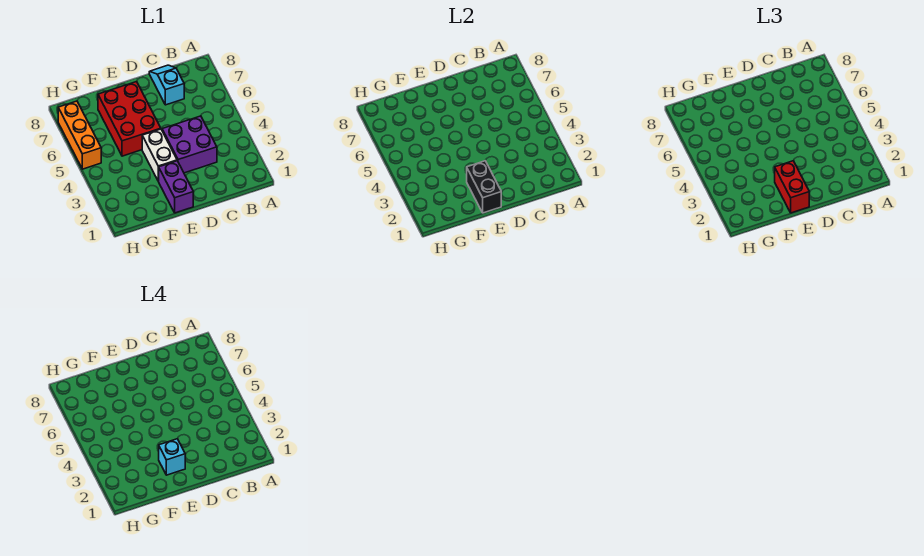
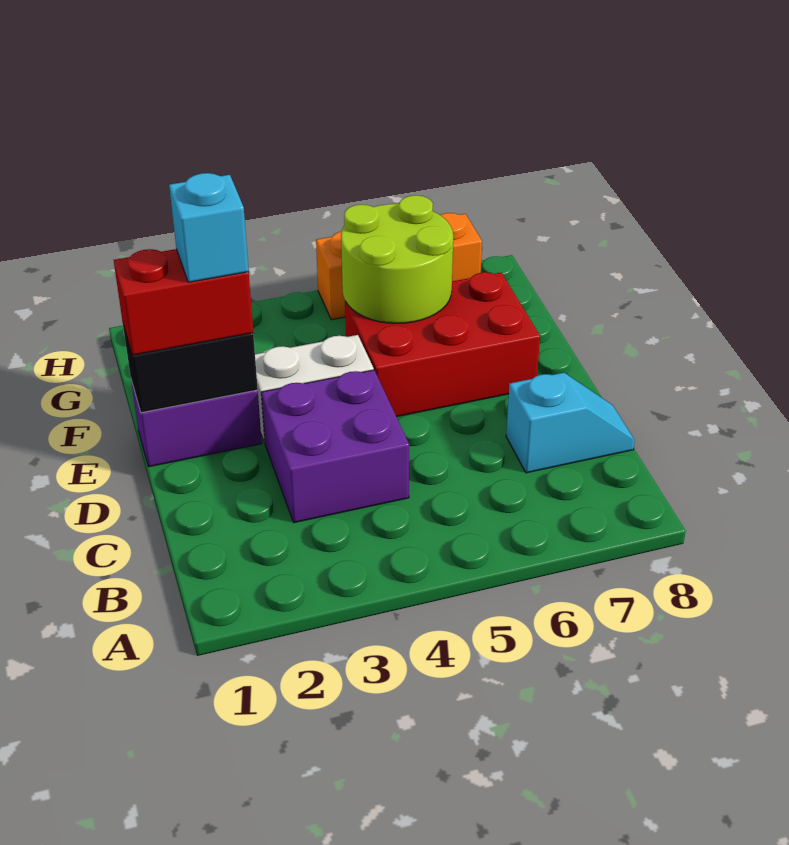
none -> lime 2x2 round brick [341,195,453,323]

